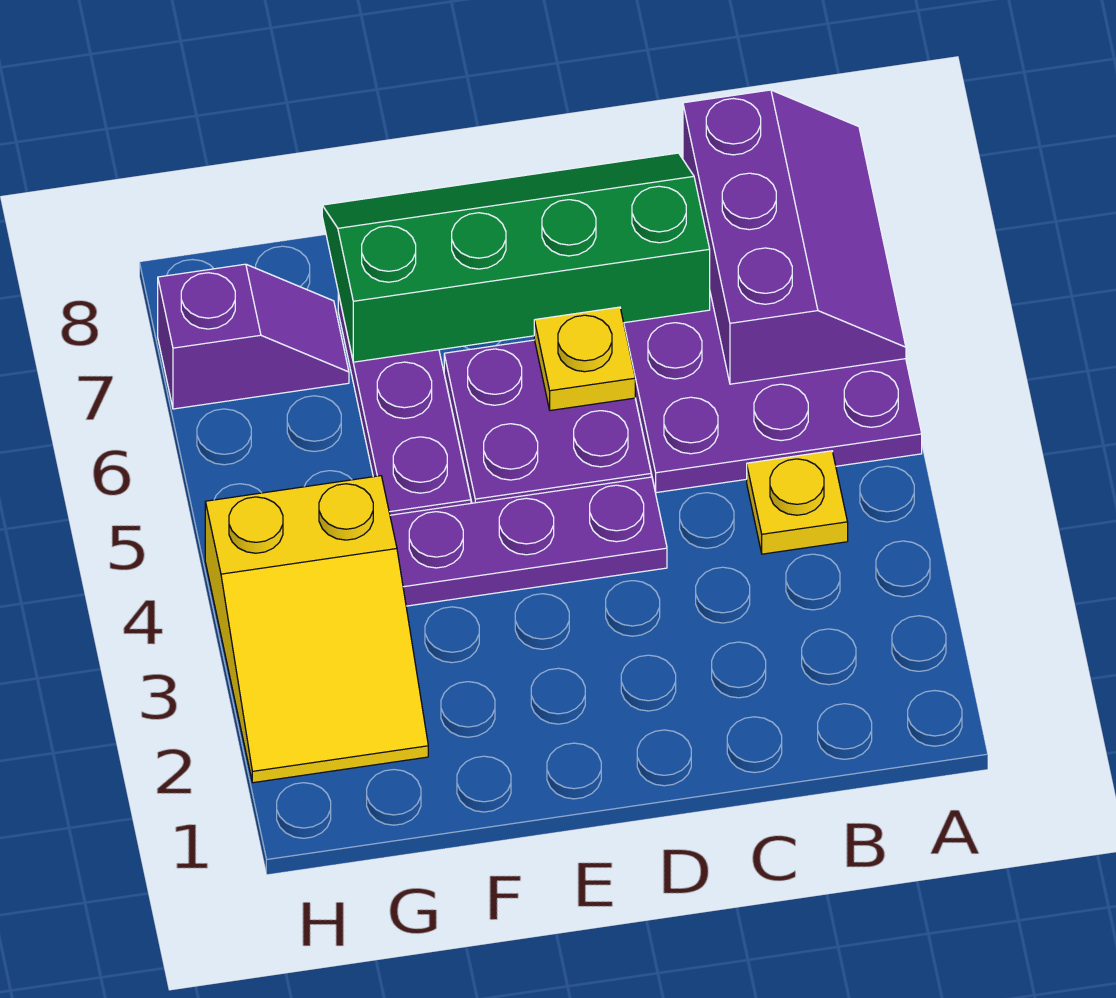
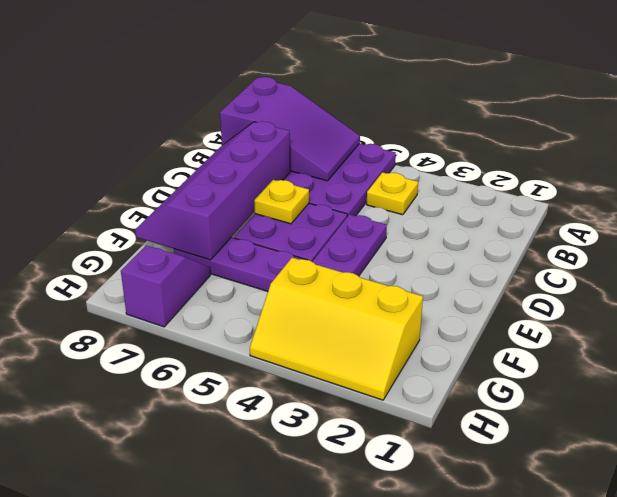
purple 2x3 slope [683,90,906,384] -> purple 2x3 slope turned to [220,77,360,181]
green 2x4 slope [322,153,710,362] -> purple 2x4 slope [135,121,290,260]
yellow 2x3 slope [205,476,428,783] -> yellow 2x3 slope turned to [250,258,423,400]

